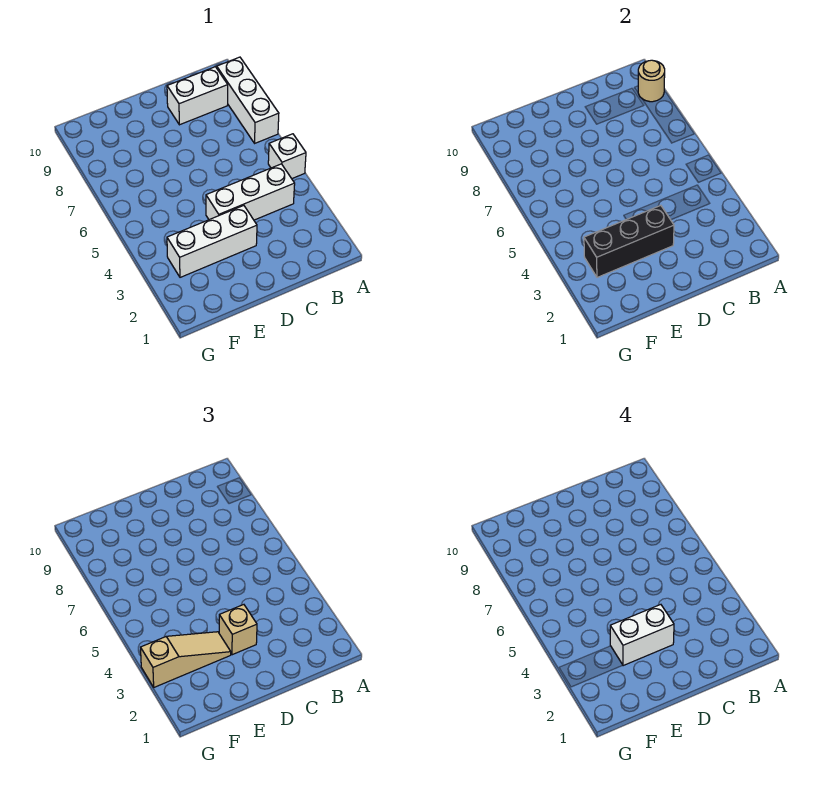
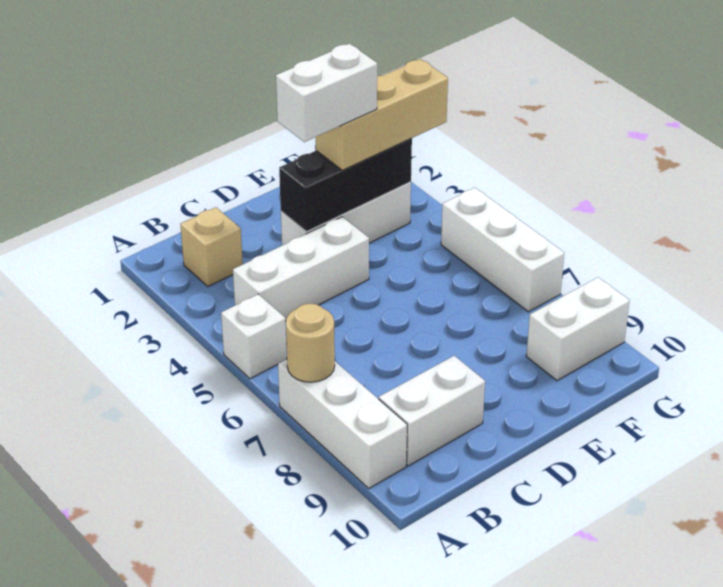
tan 1x1 round brick [638,60,665,102] -> tan 1x1 round brick moved to [286,304,335,382]
tan 1x1 brick [219,605,257,655] -> tan 1x1 brick moved to [180,207,243,287]
tan 1x3 slope [141,632,231,687] -> tan 1x3 brick [316,59,448,170]
none -> white 1x2 brick [526,277,630,381]
none -> white 1x3 brick [441,188,564,312]

